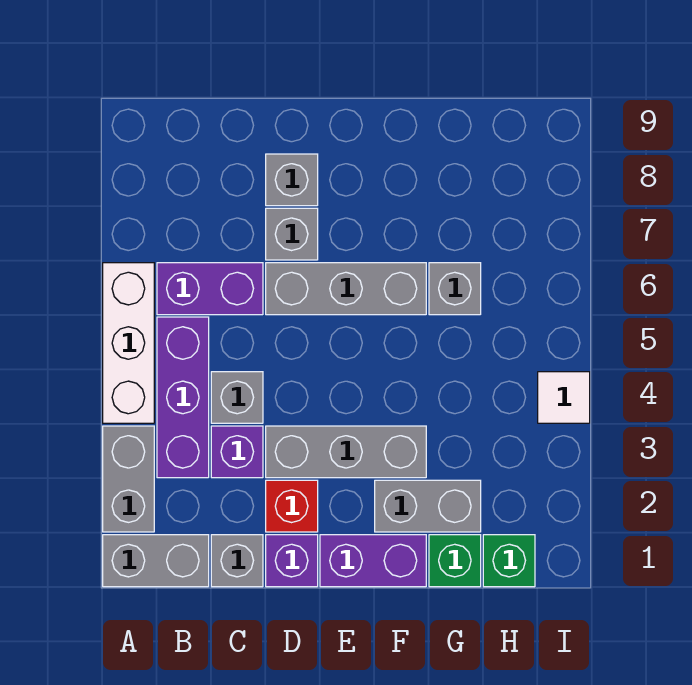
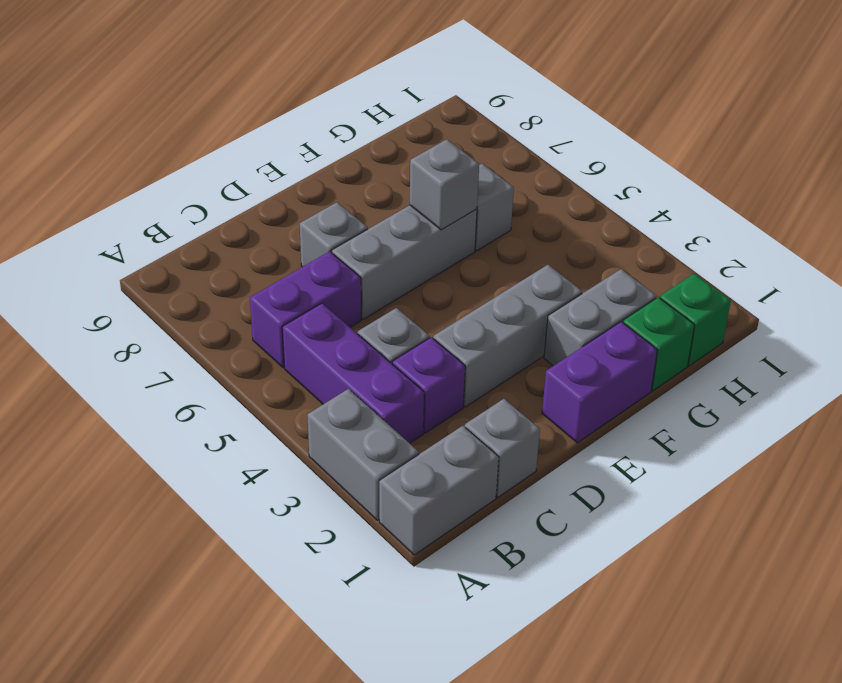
white 1x3 brick [103,263,154,423] -> none
purple 1x1 brick [266,535,318,587] -> none
red 1x1 brick [266,480,318,532] -> none
grey 1x1 brick [266,154,318,206] -> grey 1x1 brick moved to [410,139,479,230]
white 1x1 tile [538,372,590,423] -> none

